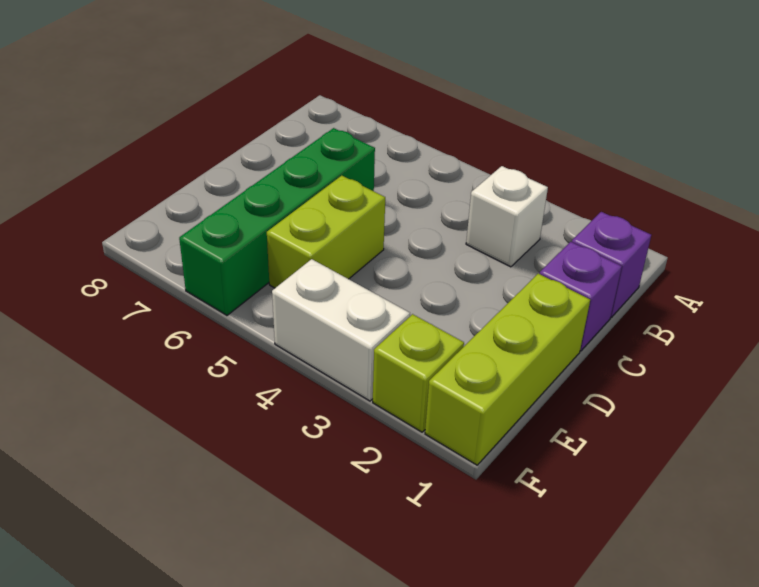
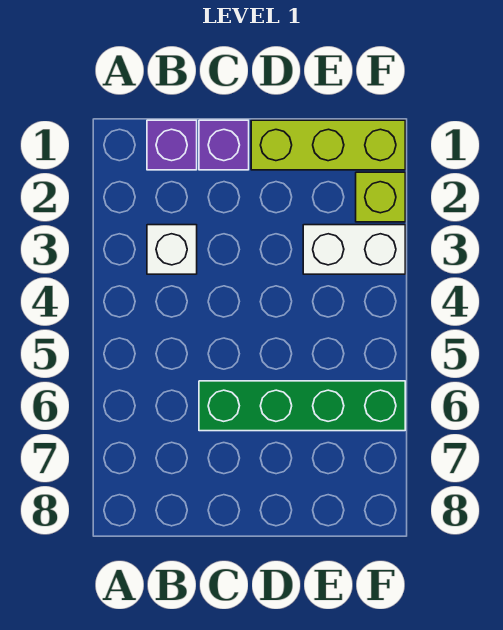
lime 1x2 brick [267,176,385,288] -> none
white 1x2 brick [272,259,410,401] -> white 1x2 brick turned to [303,225,405,274]

